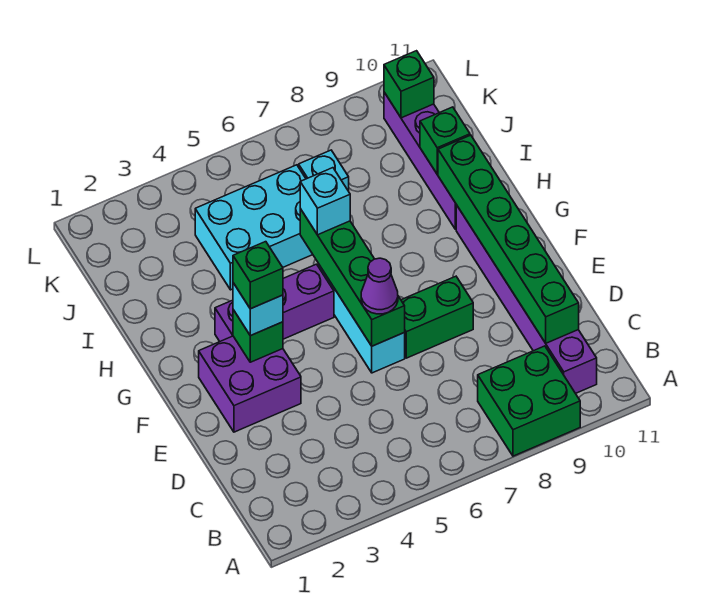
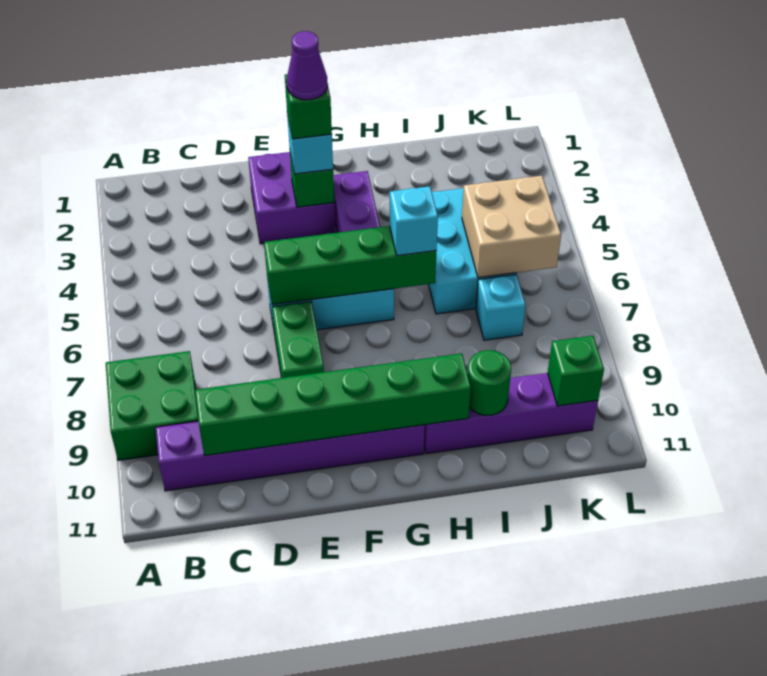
purple 1x1 cone [361,258,398,314] -> purple 1x1 cone moved to [287,31,328,100]
green 1x1 brick [420,107,470,174] -> green 1x1 round brick [468,350,511,415]
none -> tan 2x2 brick [462,176,561,278]

